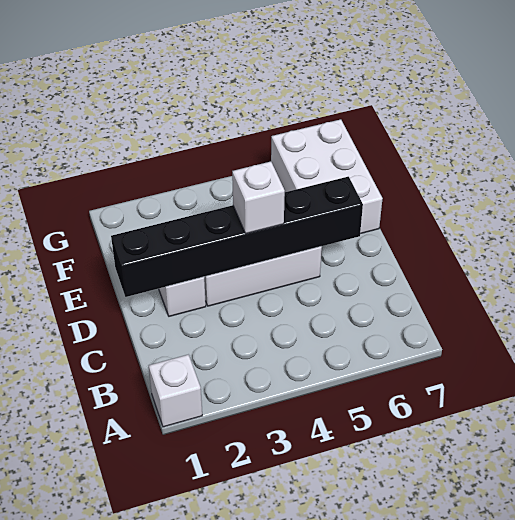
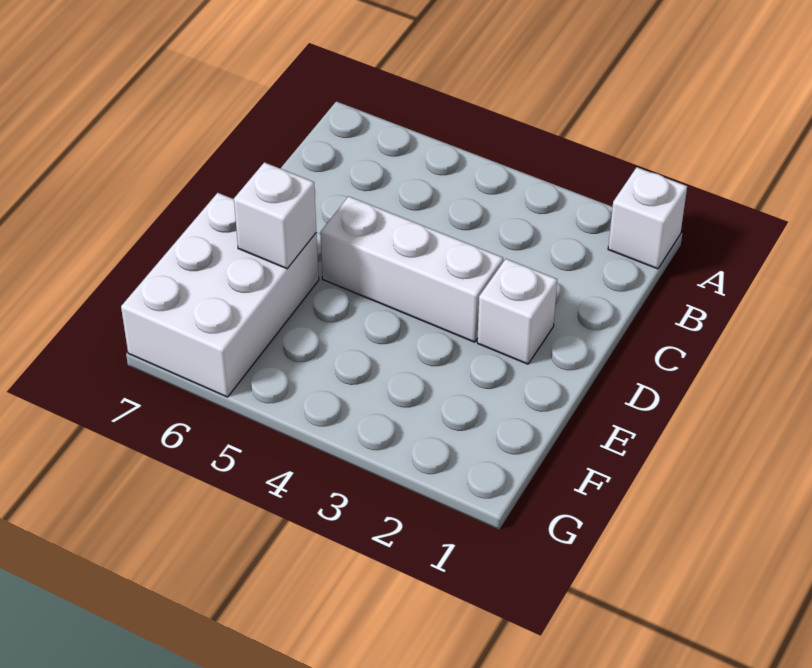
black 1x6 brick [111,177,363,297] -> none
white 1x1 brick [232,162,285,234] -> white 1x1 brick moved to [234,162,316,269]

